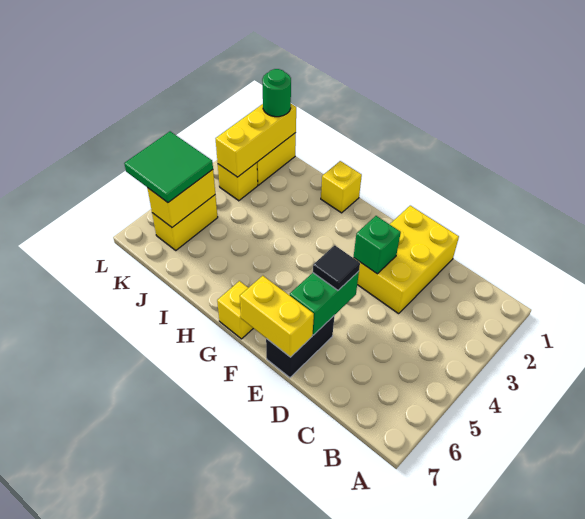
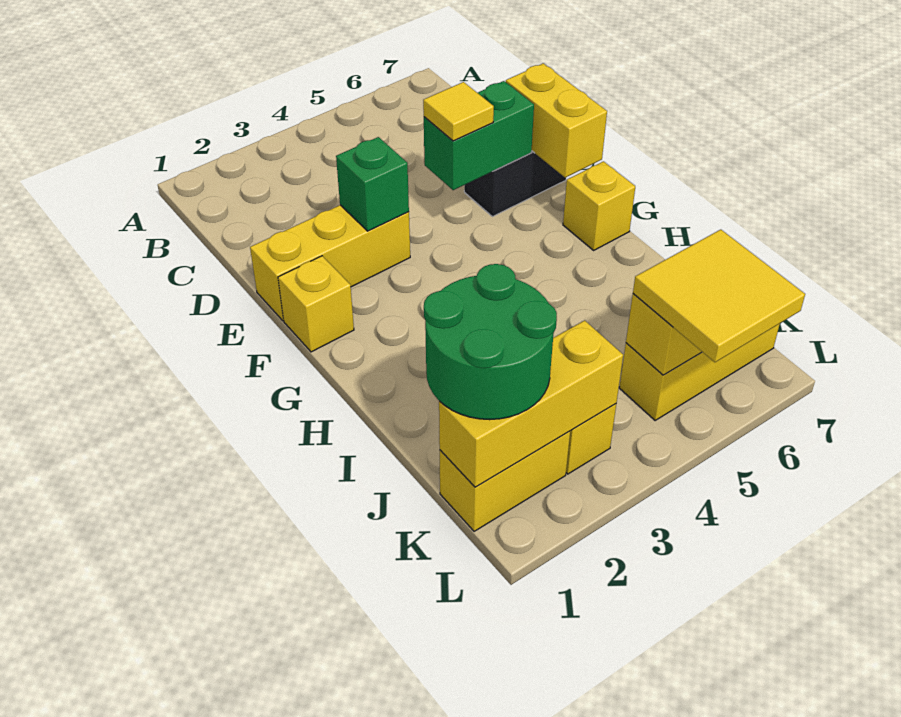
yellow 2x3 brick [354,206,459,314] -> yellow 1x3 brick [250,205,410,321]
black 1x1 tile [313,245,360,290] -> yellow 1x1 tile [423,82,494,141]
yellow 1x1 brick [321,161,362,213] -> yellow 1x1 brick moved to [278,256,354,352]
green 1x1 round brick [262,69,291,117] -> green 2x2 round brick [424,264,557,420]
yellow 1x2 brick [152,195,218,250] -> yellow 1x3 brick [619,324,780,421]
green 2x2 tile [124,131,213,203] -> yellow 2x2 tile [633,230,805,362]

